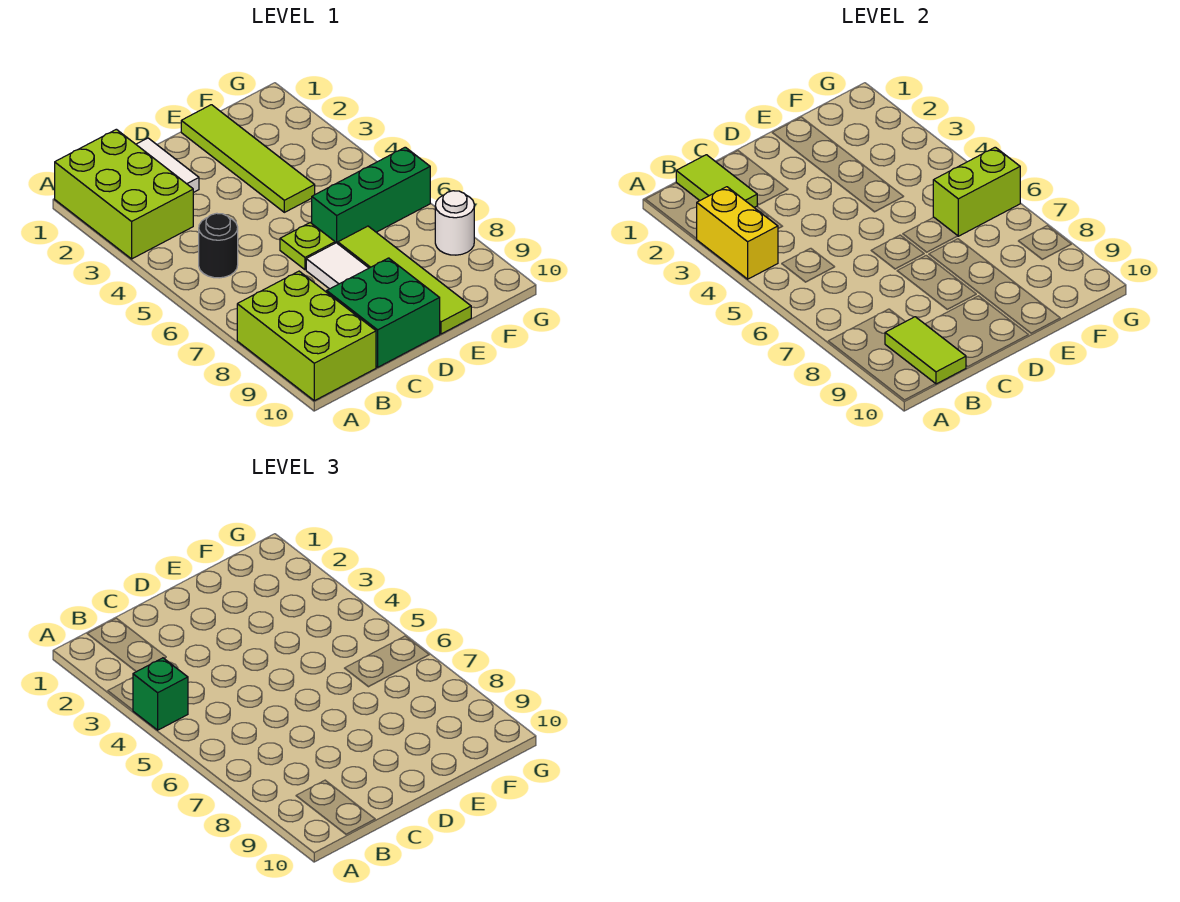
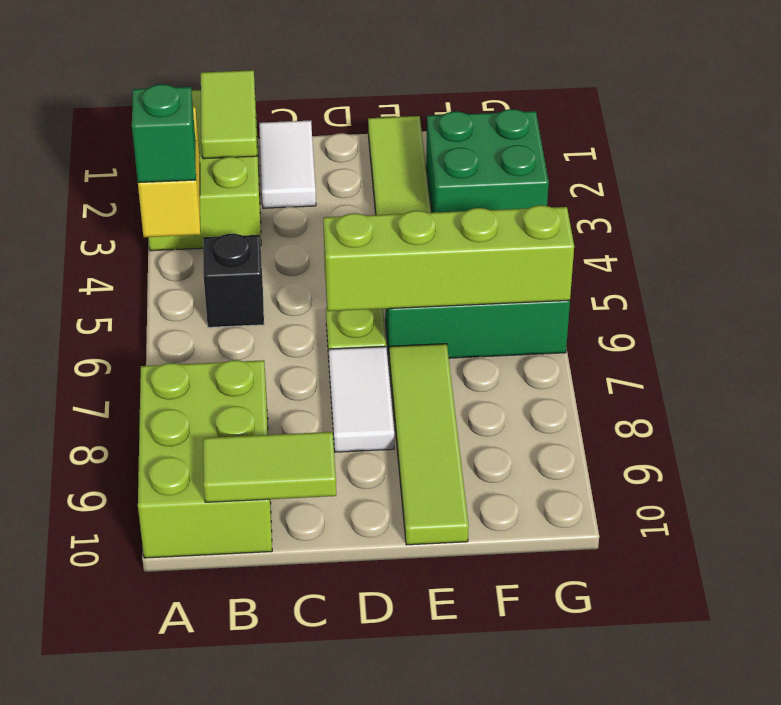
black 1x1 round brick [199,213,238,278] -> black 1x1 brick [203,234,264,327]
lime 1x2 tile [885,317,966,384] -> lime 1x2 tile turned to [203,432,336,502]
green 2x2 brick [327,258,440,367] -> green 2x2 brick moved to [426,109,549,213]
lime 1x2 brick [933,147,1020,236] -> lime 1x4 brick [323,205,574,311]
white 1x1 round brick [435,191,474,255] -> none

